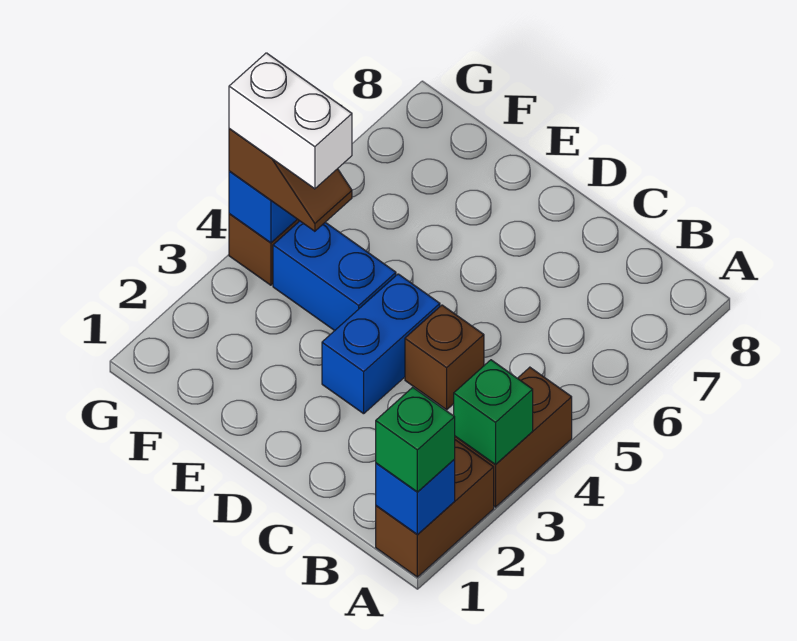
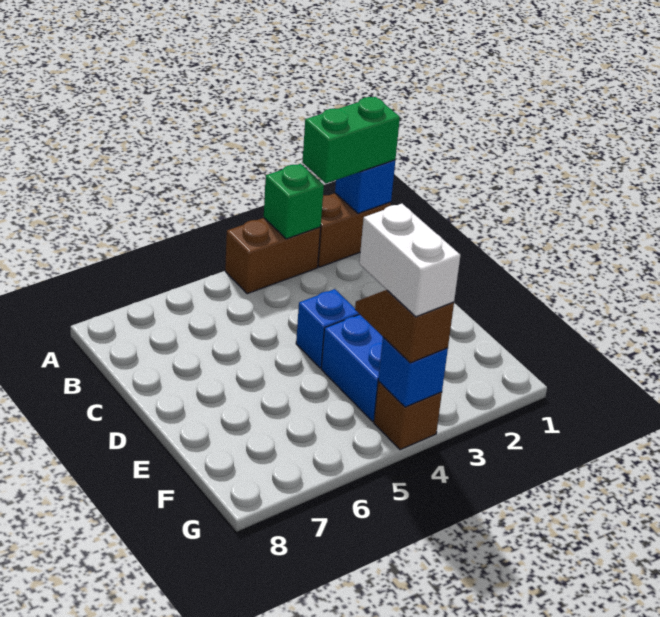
green 1x1 brick [376,387,455,492] -> green 1x2 brick [302,97,400,183]
brown 1x1 brick [405,305,484,410] -> none
blue 1x2 brick [322,274,440,414] -> blue 1x1 brick [296,289,359,368]

